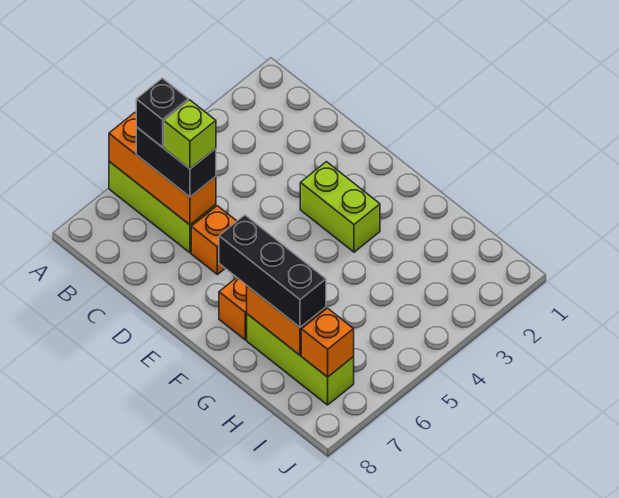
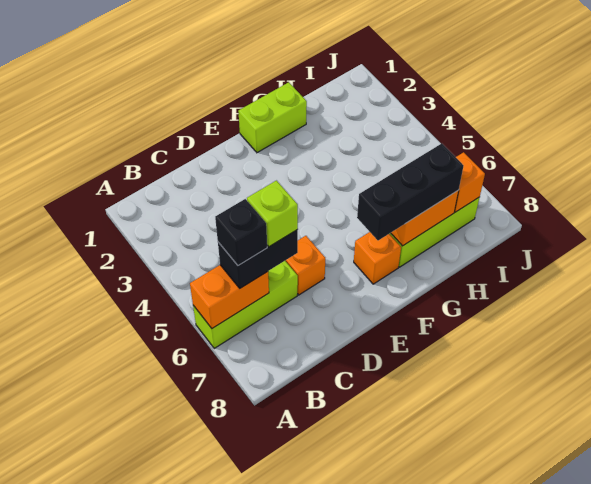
orange 1x3 brick [109,113,216,225] -> orange 1x2 brick [190,265,269,328]
lime 1x2 brick [300,162,380,252] -> lime 1x2 brick moved to [238,82,307,153]

